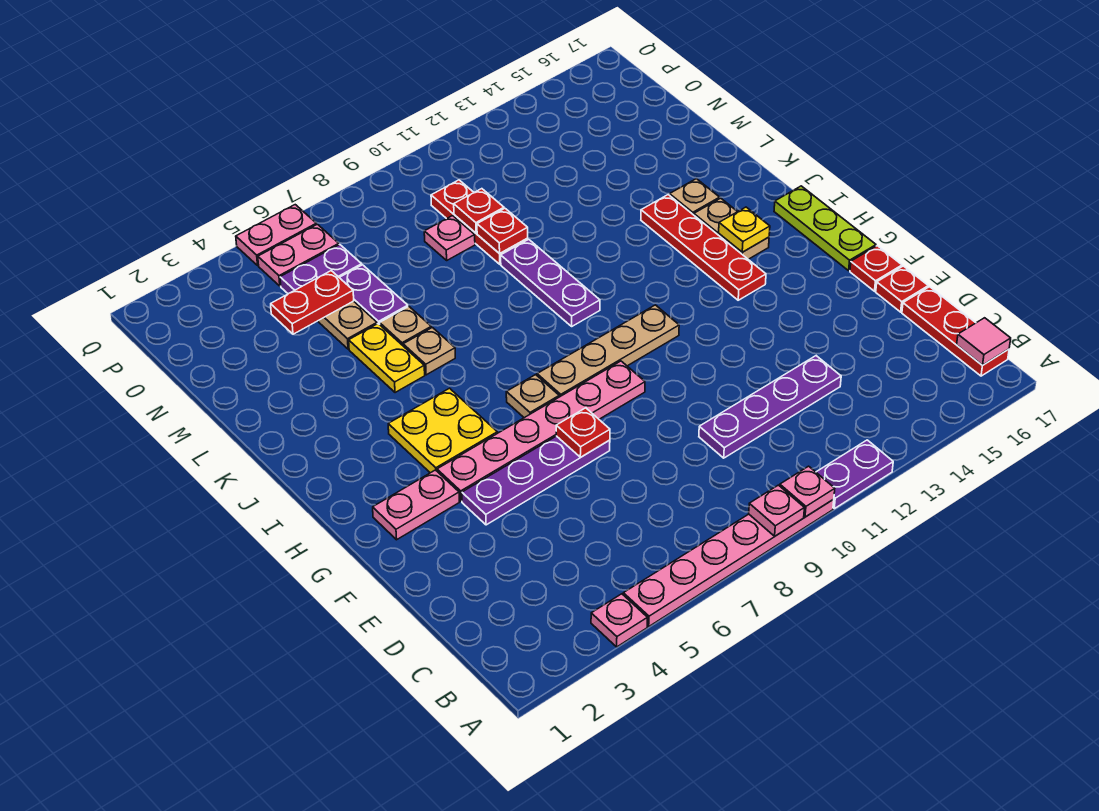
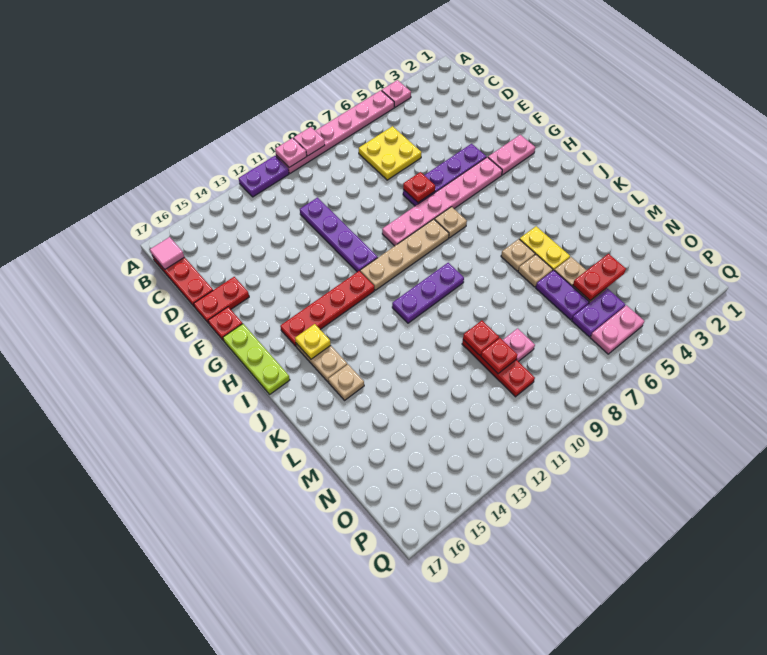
purple 1x4 plate [699,356,841,458] -> purple 1x4 plate turned to [300,198,378,272]
red 1x1 plate [876,266,928,312] -> red 1x2 plate [194,277,249,324]
yellow 2x2 plate [388,388,497,473] -> yellow 2x2 plate moved to [359,126,422,180]
red 1x4 plate [641,195,766,300] -> red 1x4 plate turned to [280,271,374,346]
purple 1x3 plate [501,239,600,326] -> purple 1x3 plate turned to [392,263,464,323]
pink 1x2 plate [236,205,316,265] -> none

